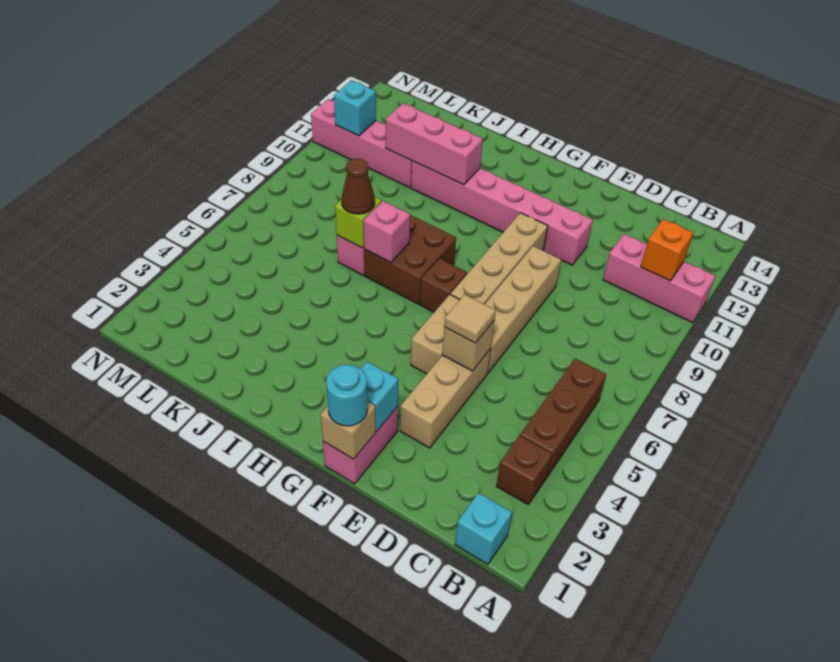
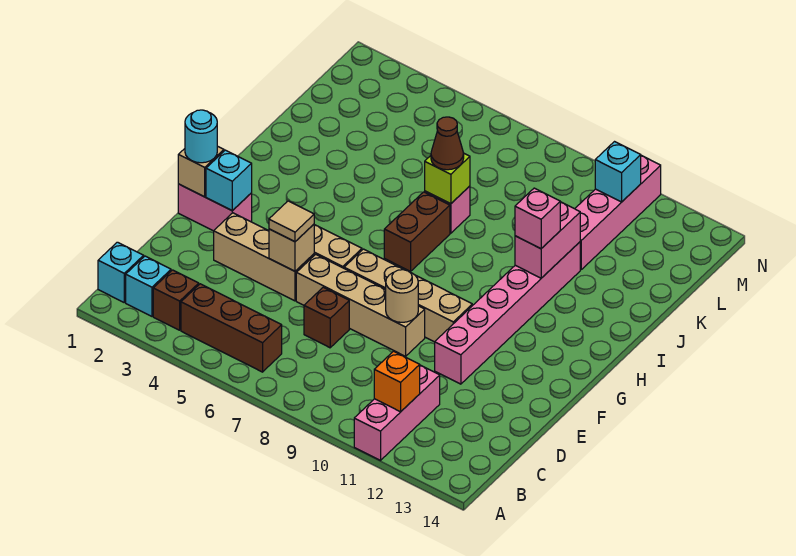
none -> cyan 1x1 brick [126,256,171,316]
none -> tan 1x1 round brick [386,270,418,322]
brown 1x1 brick [420,258,467,312] -> brown 1x1 brick moved to [304,287,349,348]
brown 2x2 brick [364,215,456,304] -> brown 1x2 brick [384,192,450,271]
pink 1x1 brick [364,201,410,262] -> pink 1x1 brick moved to [515,188,560,249]
pink 1x3 brick [386,103,483,185] -> pink 1x2 brick [515,202,580,278]

